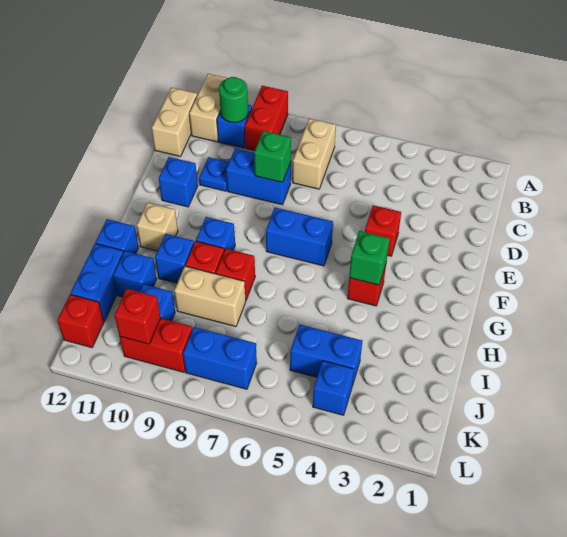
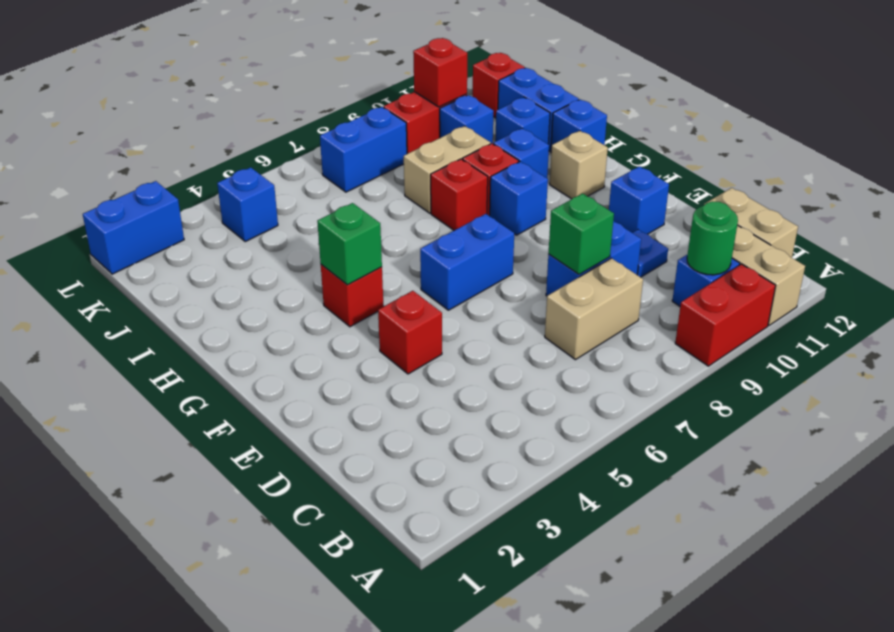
red 1x2 brick [245,86,288,151] -> red 1x2 brick turned to [675,264,776,366]
tan 1x2 brick [293,118,336,189] -> tan 1x2 brick turned to [545,258,643,360]
blue 1x2 brick [290,325,362,386] -> blue 1x2 brick moved to [83,181,184,274]

